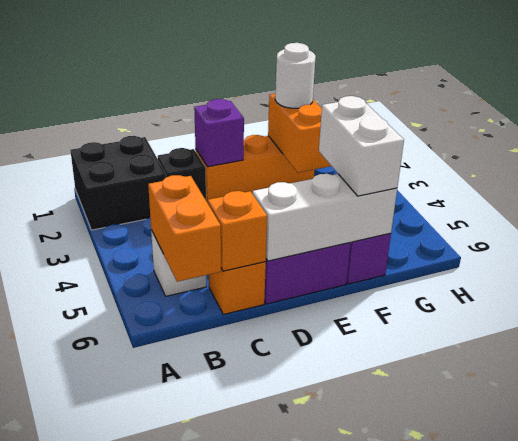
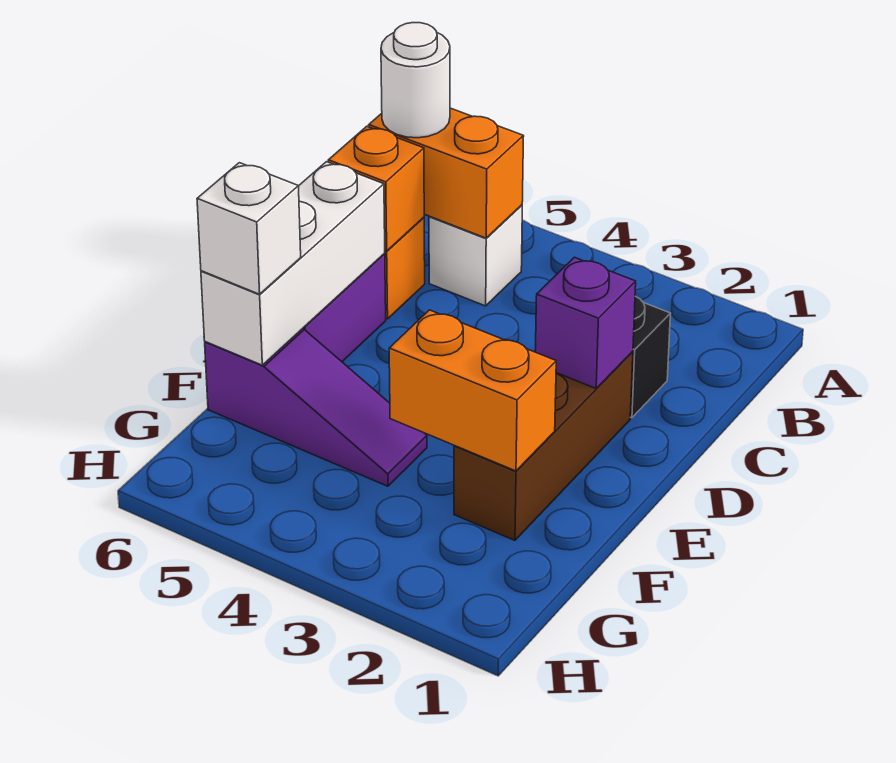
black 2x2 brick [70,136,167,230] -> none
orange 1x3 brick [195,135,314,203] -> brown 1x3 brick [454,352,633,540]
white 1x1 round brick [275,43,316,108] -> white 1x1 round brick moved to [381,23,450,138]
white 1x2 brick [319,96,404,196] -> white 1x1 brick [197,163,301,294]

